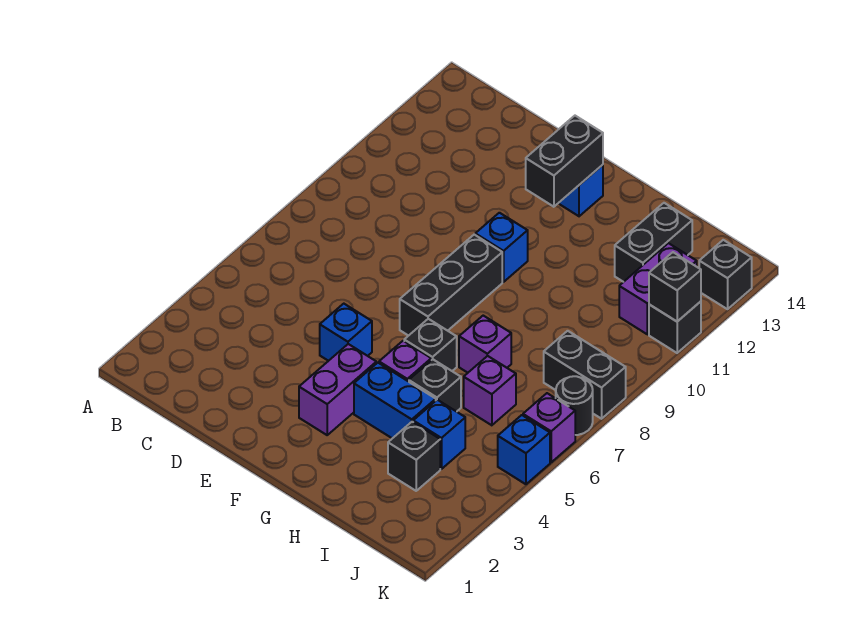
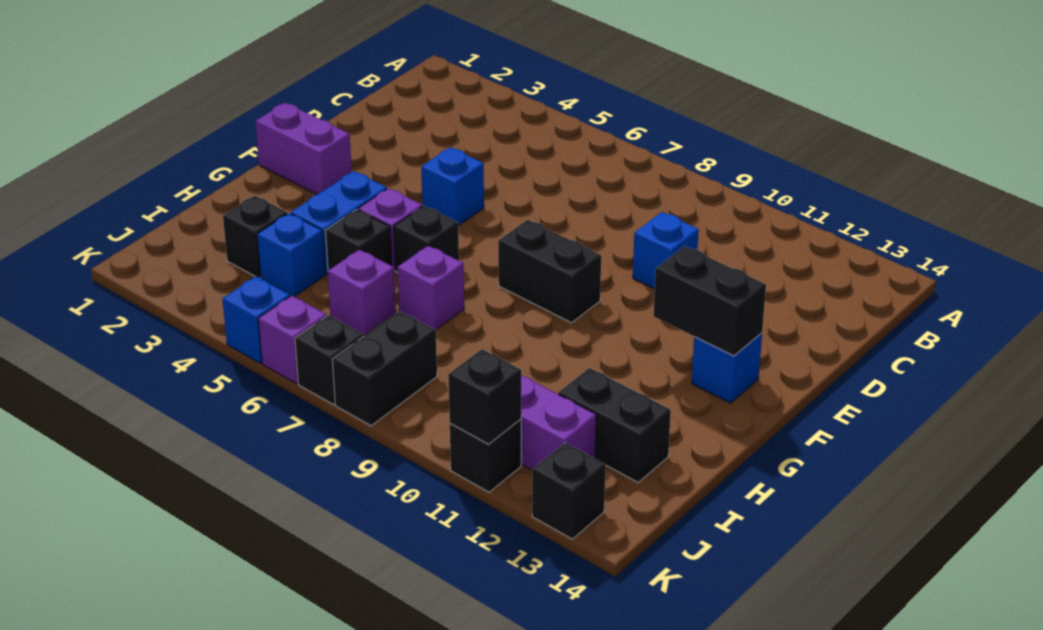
purple 1x2 brick [299,344,376,435] -> purple 1x2 brick moved to [255,103,352,194]
black 1x3 brick [400,235,502,336] -> black 1x2 brick [498,220,601,323]
blue 1x1 brick [475,213,528,282] -> blue 1x1 brick moved to [633,212,699,289]
black 1x1 round brick [556,376,593,435] -> black 1x1 brick [295,315,364,405]

